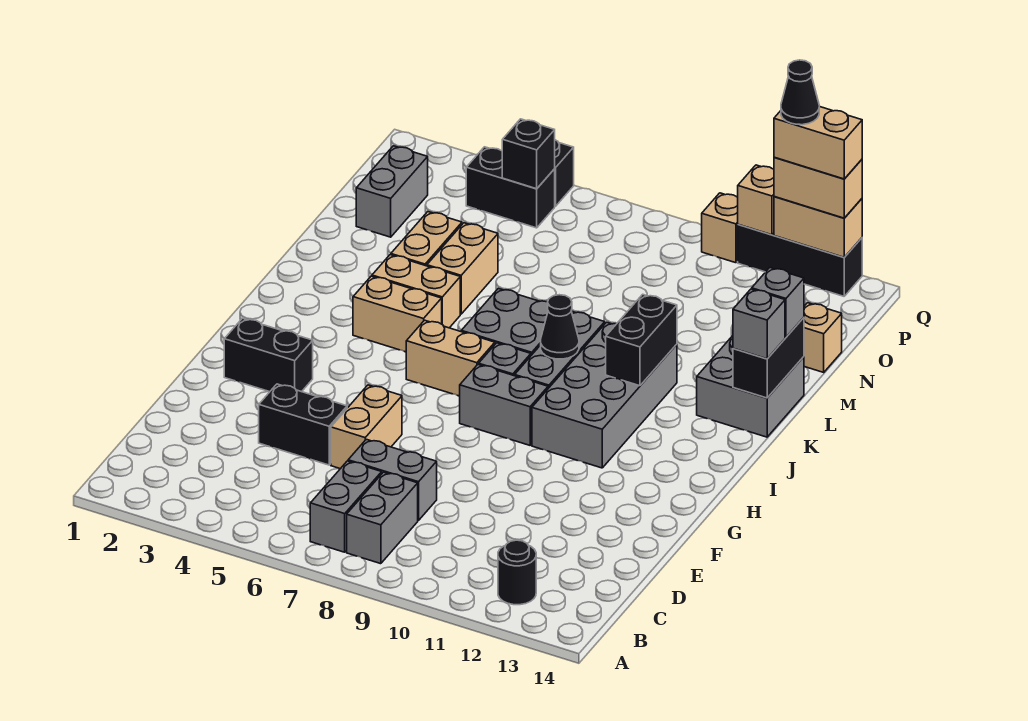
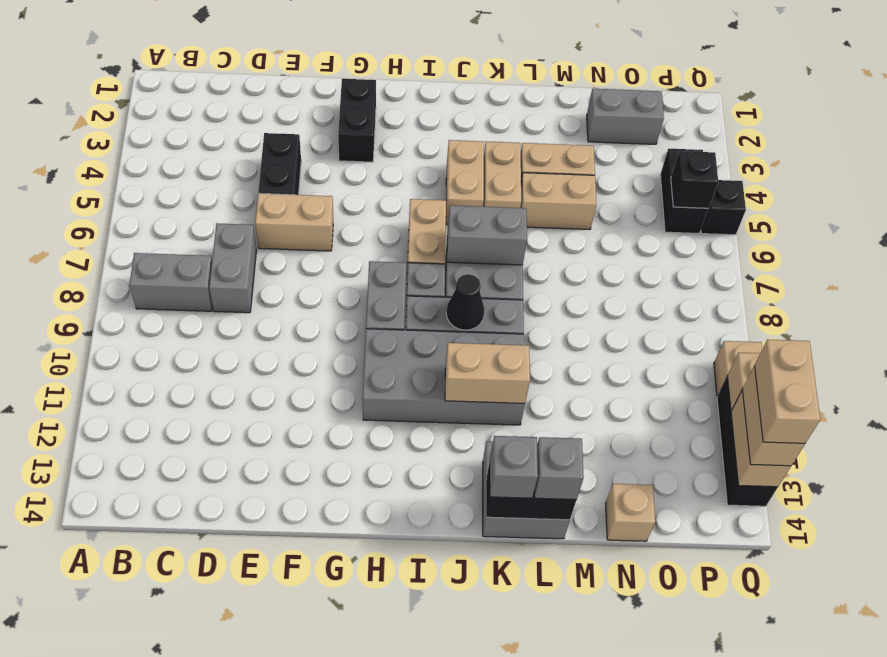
grey 1x2 brick [310,461,382,552] -> grey 1x2 brick moved to [447,205,527,265]
black 1x1 round brick [498,540,536,605] -> none
black 1x2 brick [606,294,677,386] -> tan 1x2 brick [445,343,530,403]
black 1x1 cone [781,60,819,125] -> none

